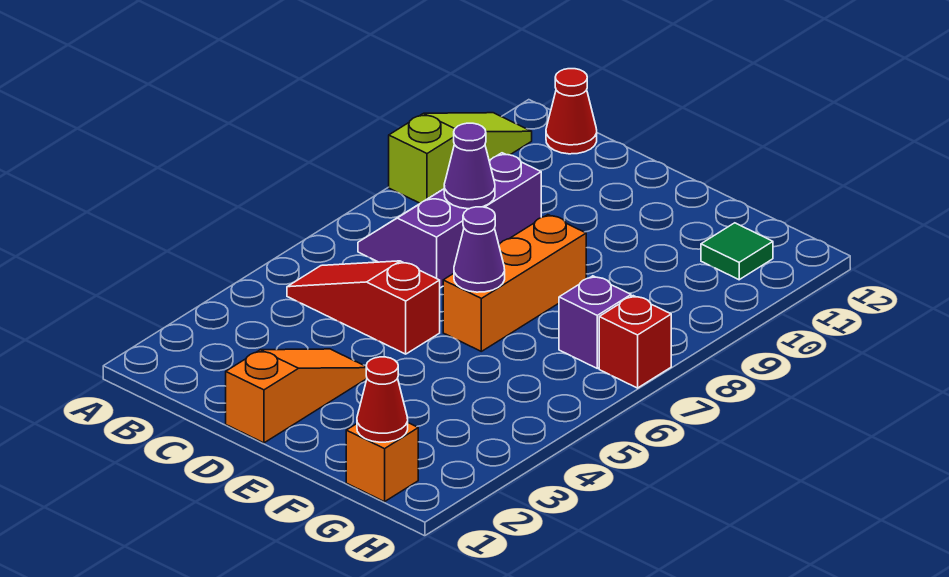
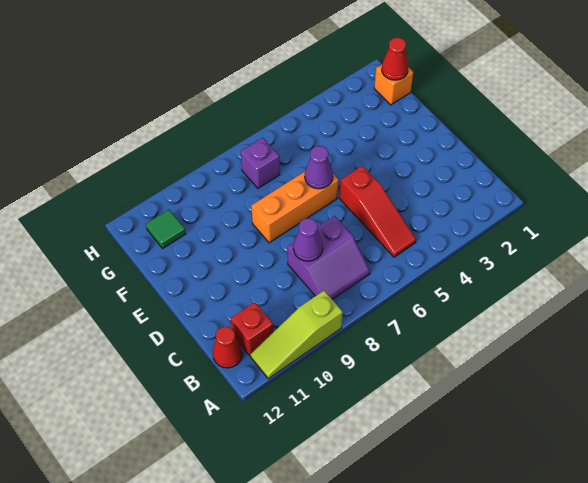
purple 2x3 slope [358,153,541,288] -> purple 2x2 slope [288,216,370,300]
orange 1x3 slope [226,349,367,443] -> none
red 1x1 brick [599,296,671,388] -> red 1x1 brick moved to [231,302,273,356]

